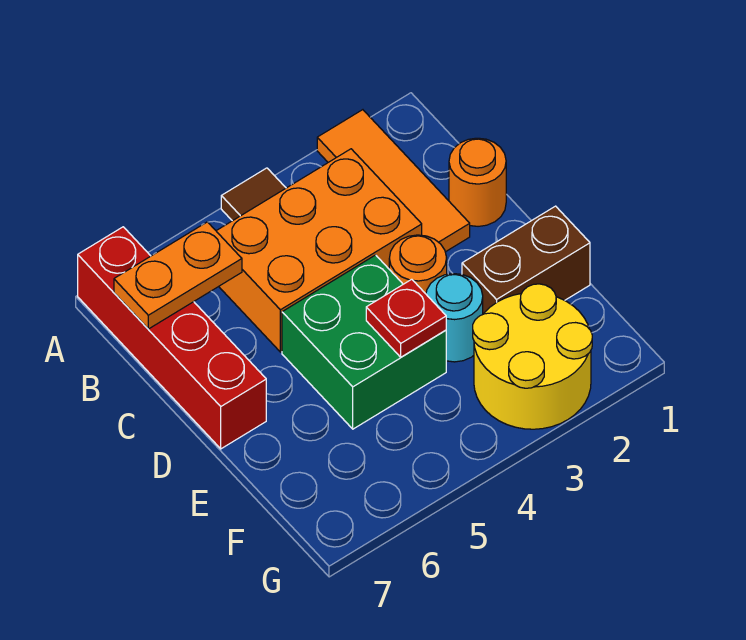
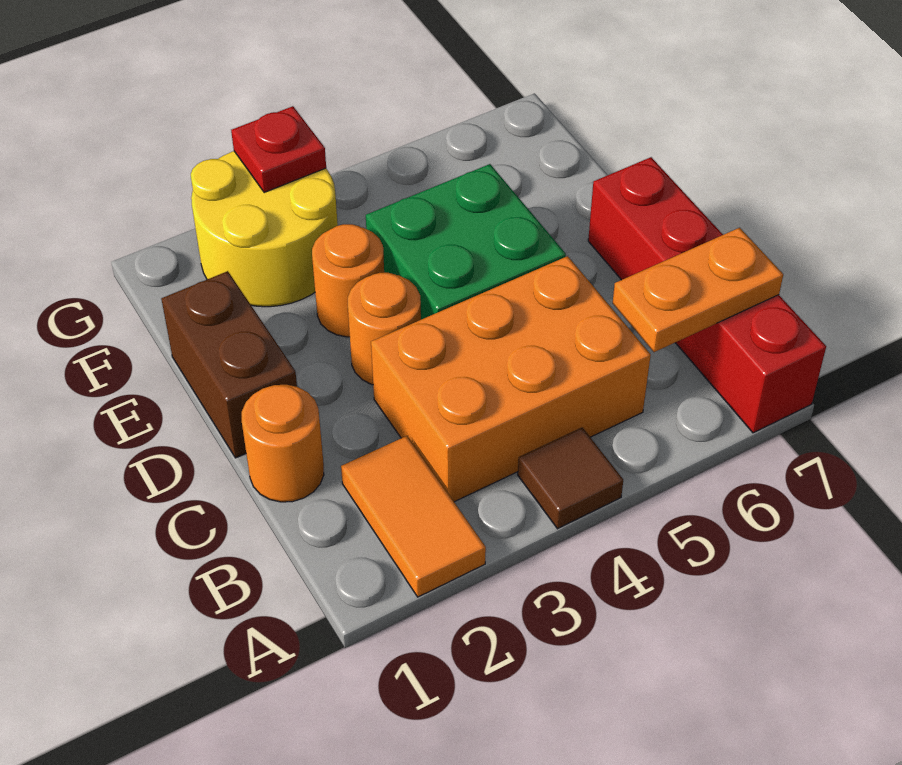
orange 1x3 tile [317,110,470,252] -> orange 1x2 tile [341,436,486,597]
brown 1x2 brick [462,206,590,314] -> brown 1x2 brick turned to [161,271,297,458]
cyan 1x1 round brick [426,274,483,362] -> orange 1x1 round brick [312,224,384,337]
red 1x1 plate [366,279,446,357] -> red 1x1 plate moved to [231,106,326,193]

